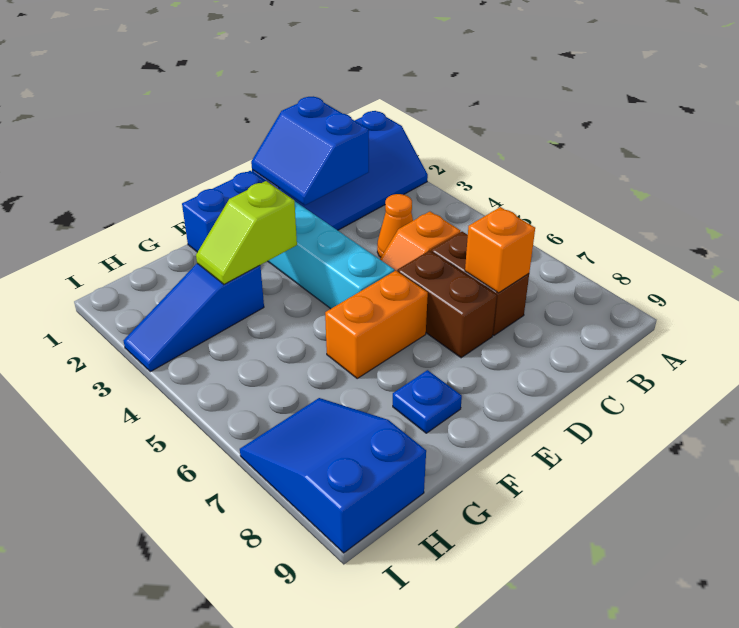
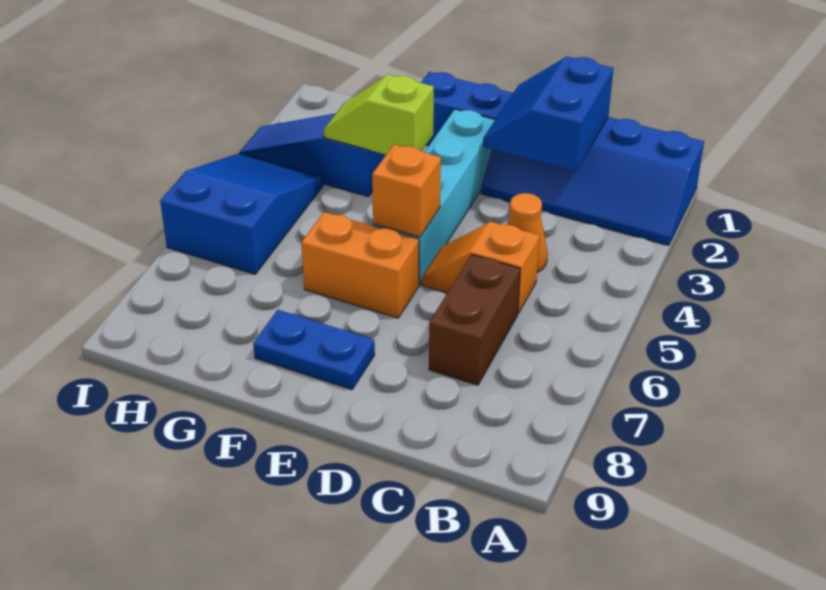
orange 1x1 brick [465,207,535,293] -> orange 1x1 brick moved to [372,145,441,237]
brown 1x2 brick [397,251,497,358] -> none
blue 1x1 plate [393,370,462,433] -> blue 1x2 plate [253,310,375,390]
blue 2x3 slope [240,398,426,553] -> blue 2x3 slope moved to [160,153,323,274]

